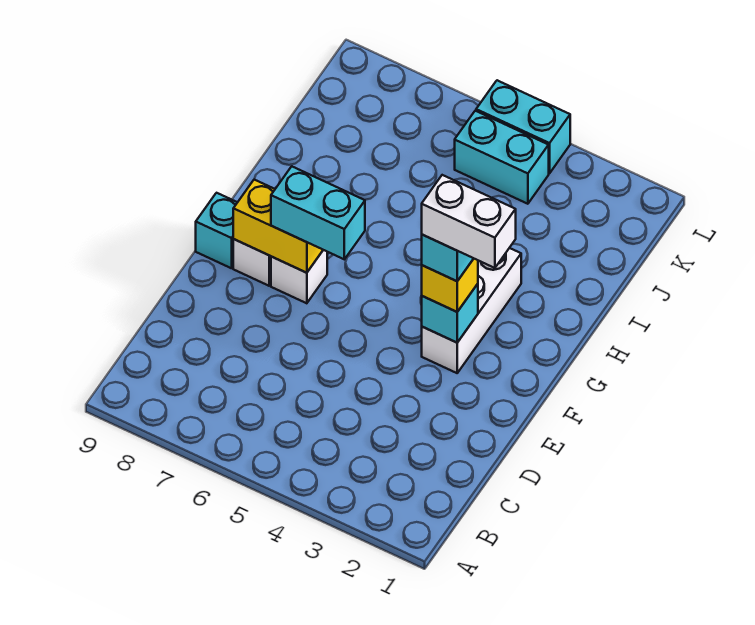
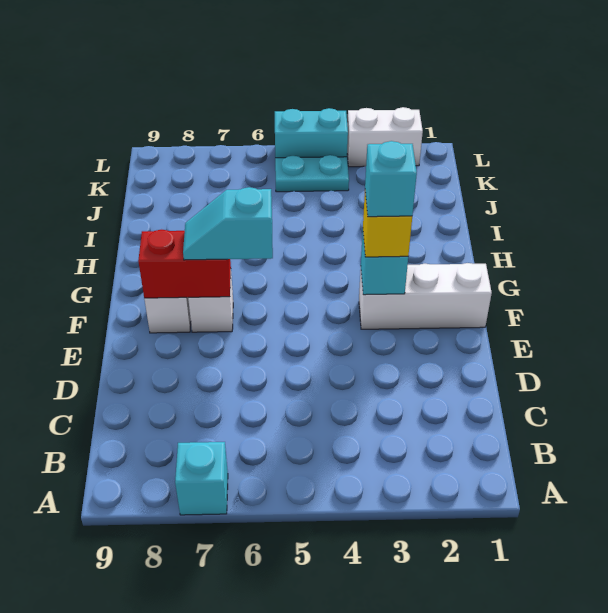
white 1x2 brick [422,175,516,268] -> white 1x2 brick moved to [347,107,423,167]
white 1x3 brick [422,248,521,373] -> white 1x3 brick turned to [359,263,492,329]
cyan 1x2 brick [271,166,365,259] -> cyan 1x2 slope [183,187,273,260]
yellow 1x2 brick [233,180,323,273] -> red 1x2 brick [138,230,231,298]
cyan 1x1 brick [196,193,237,268] -> cyan 1x1 brick moved to [175,442,228,515]
cyan 1x2 brick [455,111,549,204] -> cyan 1x2 plate [275,155,349,192]

